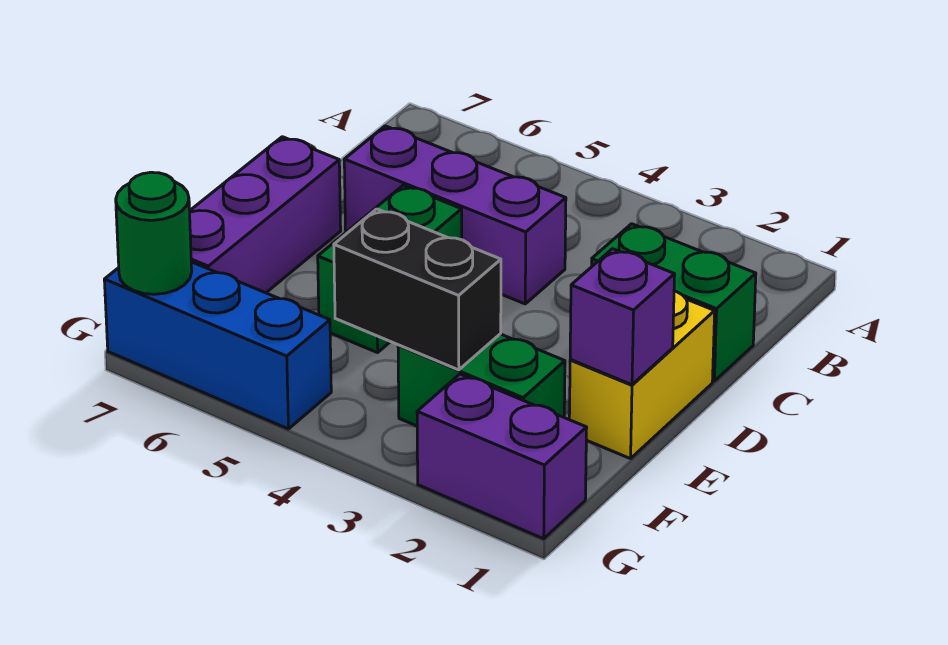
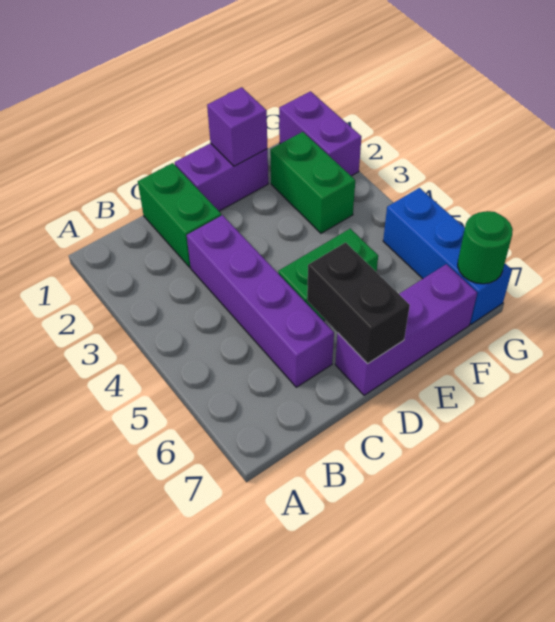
purple 1x3 brick [344,126,566,304] -> purple 1x4 brick [187,215,334,387]
yellow 1x2 brick [569,291,715,459] -> purple 1x2 brick [175,143,268,211]
black 1x2 brick [334,209,501,370] -> black 1x2 brick moved to [307,242,410,363]

